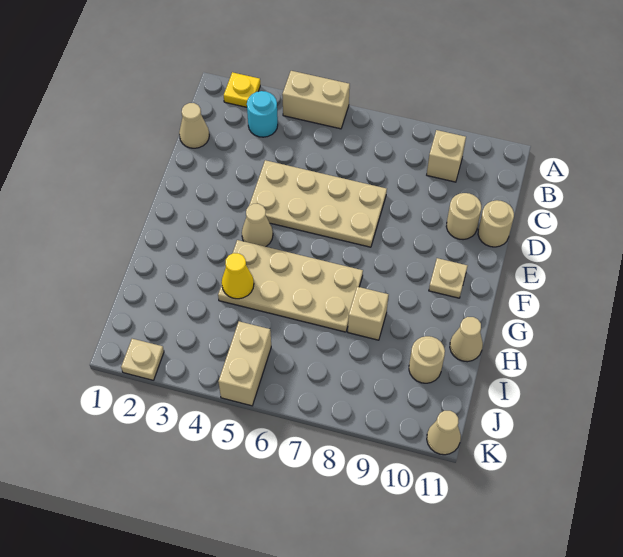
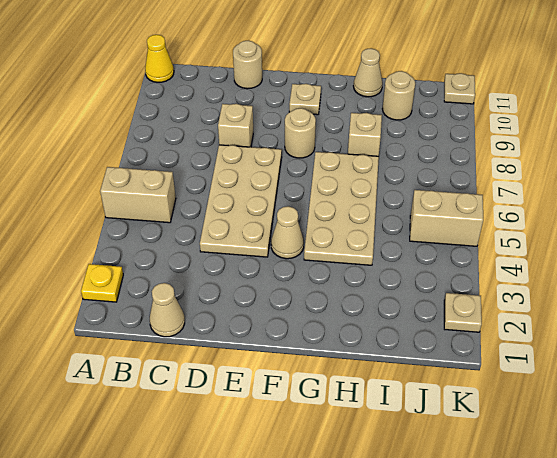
tan 1x2 brick [282,71,350,129] -> tan 1x2 brick turned to [100,167,176,223]
cyan 1x1 round brick [247,91,278,137] -> none
tan 1x1 brick [427,130,466,182] -> tan 1x1 brick moved to [218,104,253,147]
tan 1x1 round brick [446,193,481,240] -> tan 1x1 round brick moved to [285,108,316,158]
yellow 1x1 cone [222,253,254,299] -> yellow 1x1 cone moved to [145,35,174,82]
tan 1x1 cone [427,411,461,455] -> tan 1x1 plate [444,73,475,104]

